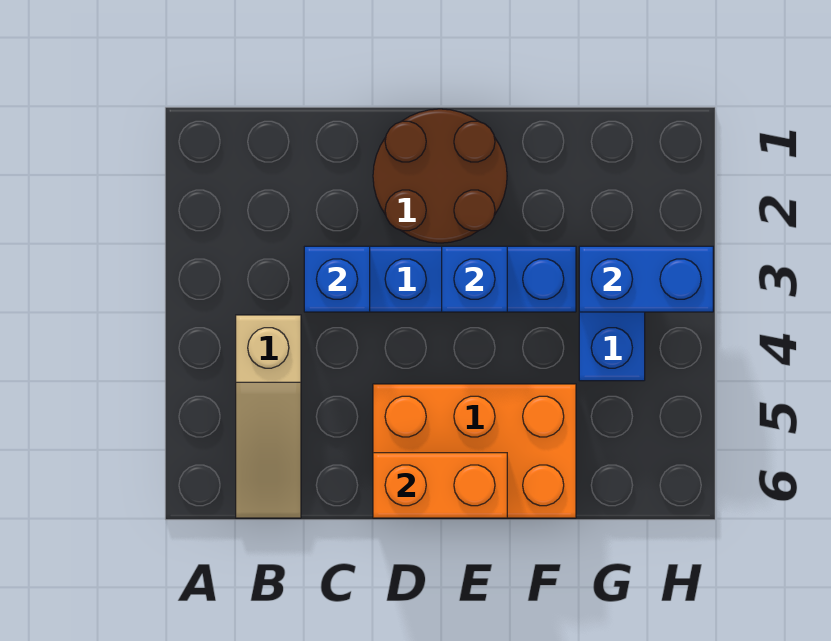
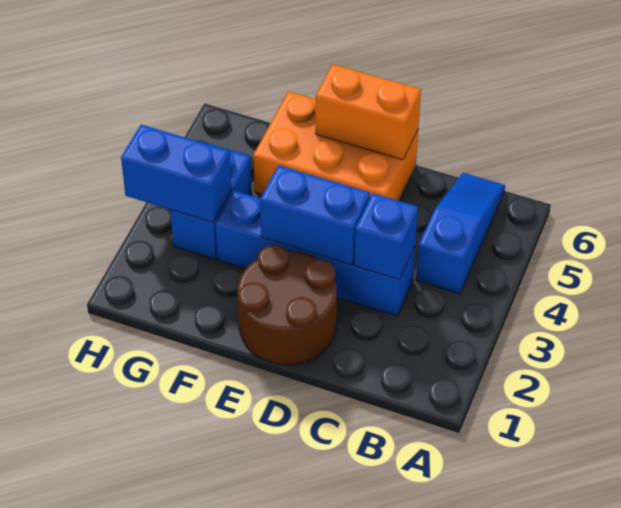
tan 1x3 slope [236,315,301,518] -> blue 1x3 slope [416,173,505,294]
blue 1x1 brick [442,246,507,312] -> blue 1x2 brick [260,165,370,265]

